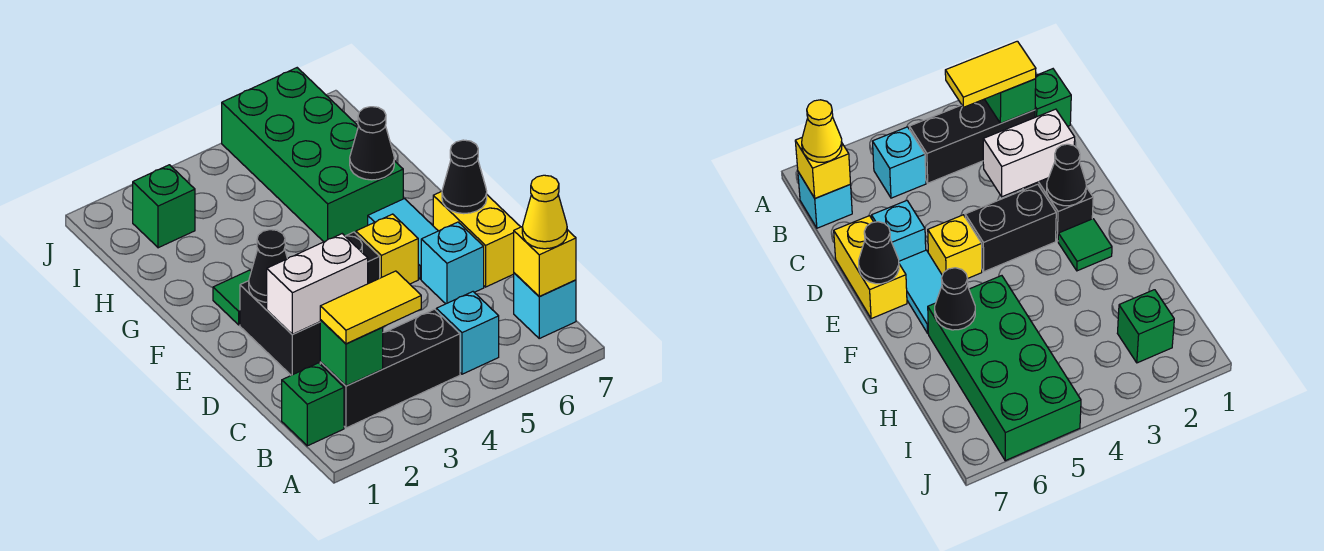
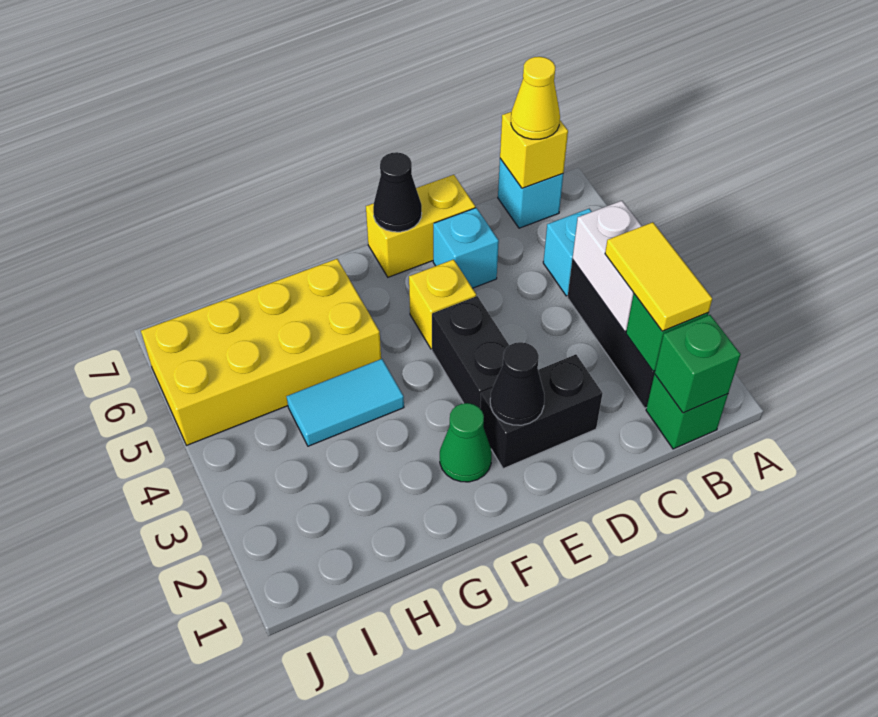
white 1x2 brick [267,234,368,334] -> white 1x2 brick moved to [572,201,642,331]
cyan 1x2 tile [368,199,438,279] -> cyan 1x2 tile moved to [286,359,404,446]
green 1x1 tile [213,270,251,325] -> green 1x1 cone [440,403,492,482]
green 2x4 brick [222,68,403,242] -> yellow 2x4 brick [141,259,381,445]
black 1x1 cone [350,107,394,180] -> none
green 1x1 brick [133,165,195,248] -> green 1x1 brick moved to [655,315,741,413]

